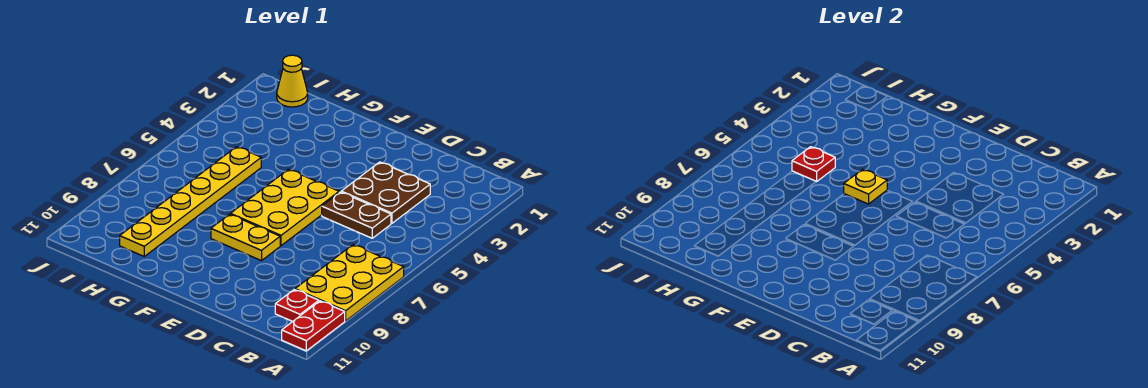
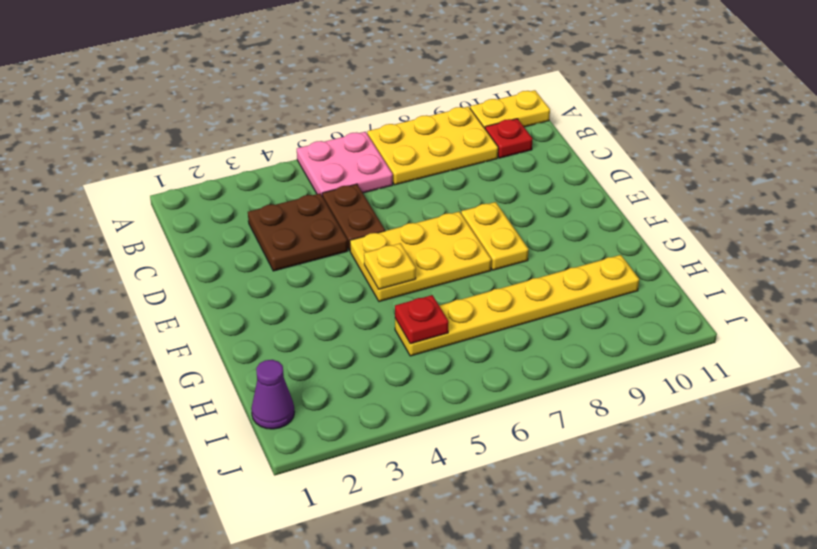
none -> pink 2x2 plate [297,132,393,195]
red 1x2 plate [282,301,345,351] -> yellow 1x2 plate [470,90,550,128]
yellow 1x1 cone [277,55,308,107] -> purple 1x1 cone [251,360,294,429]

